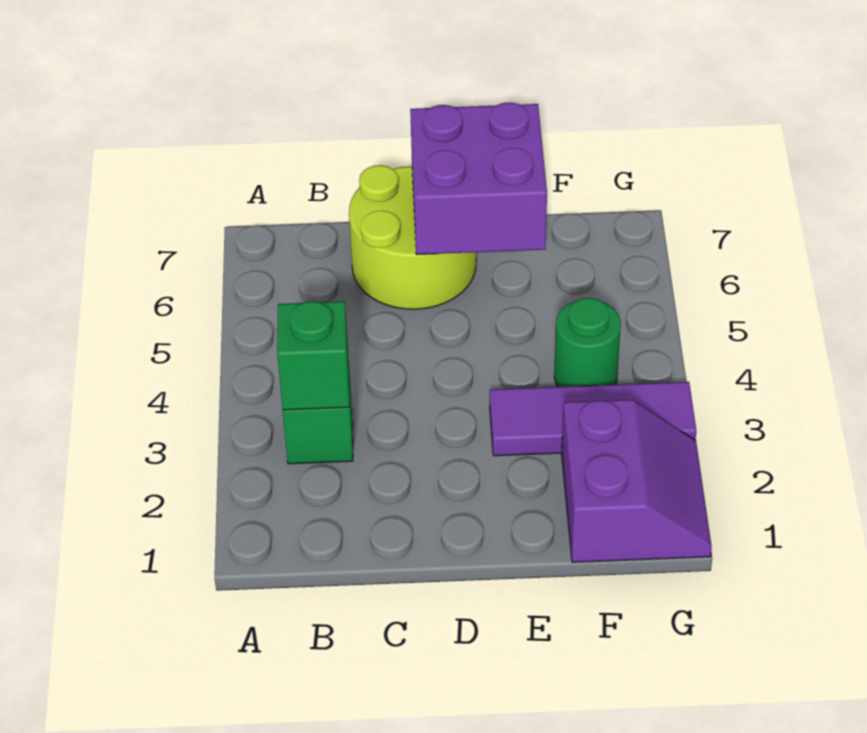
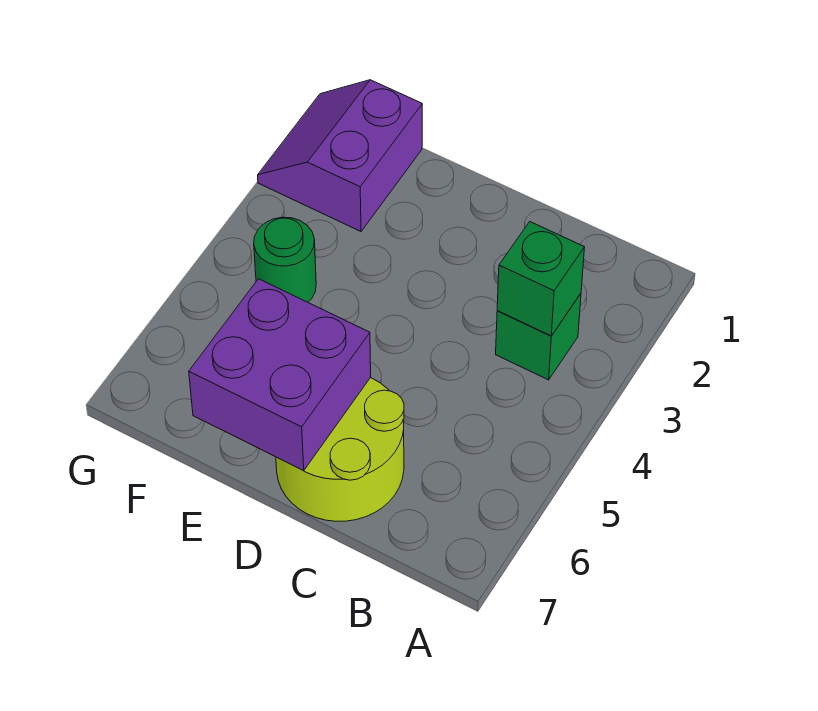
purple 1x3 tile [490,382,696,456] -> none

